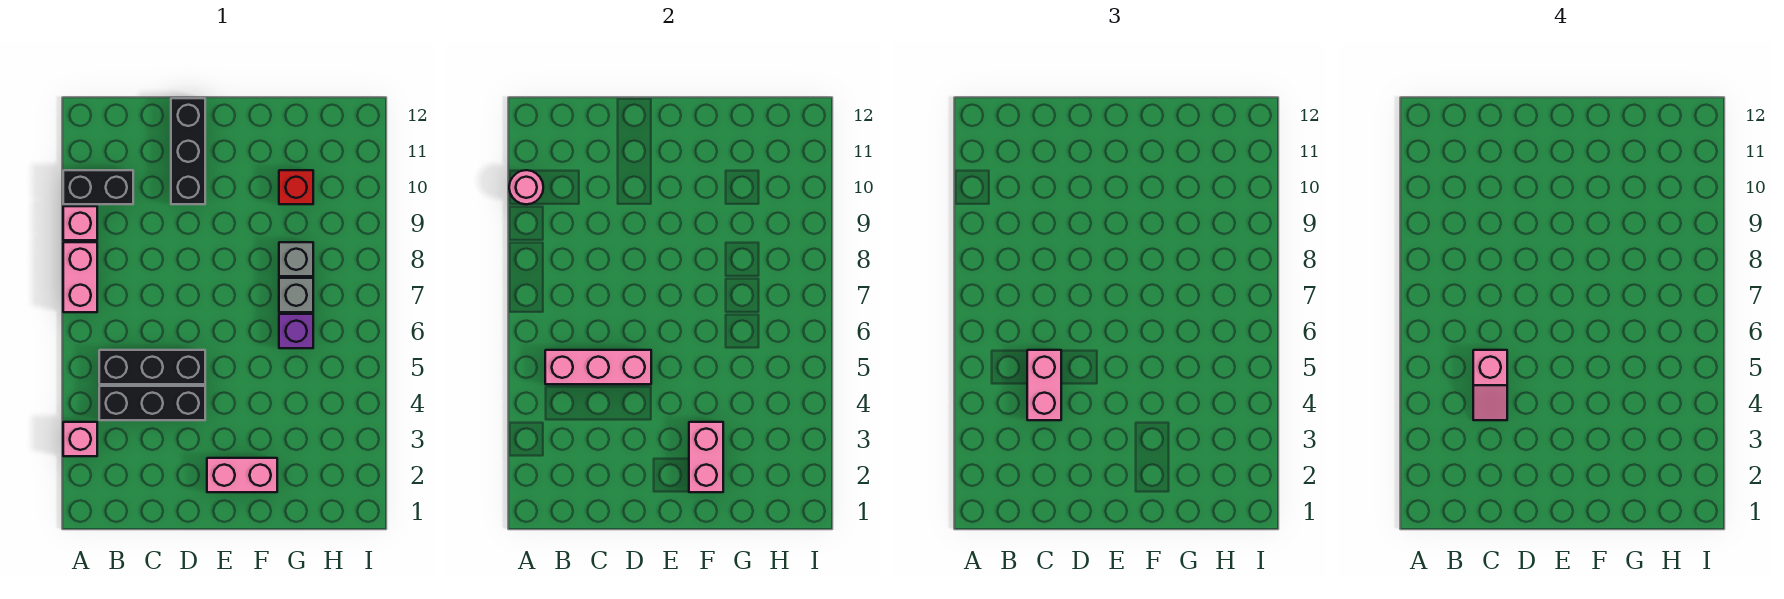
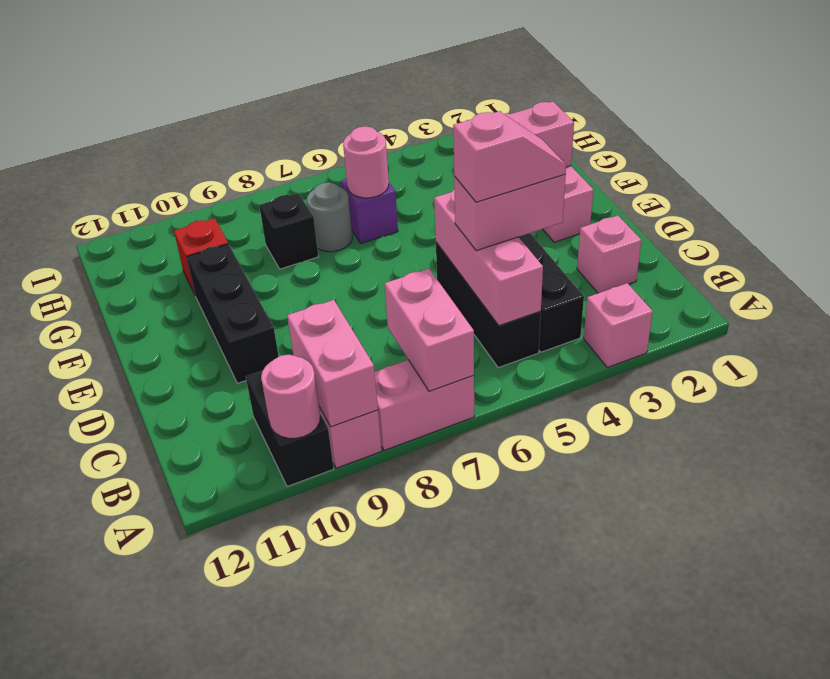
none -> pink 1x2 brick [384,269,474,391]
none -> pink 1x2 brick [287,300,378,427]
none -> pink 1x1 brick [577,215,641,293]
black 1x3 brick [171,98,205,204] -> black 1x3 brick turned to [187,244,279,383]
none -> pink 1x1 round brick [343,126,389,198]
grey 1x1 brick [279,278,313,312] -> grey 1x1 round brick [307,182,352,252]
grey 1x1 brick [279,242,313,276] -> black 1x1 brick [259,193,319,269]

